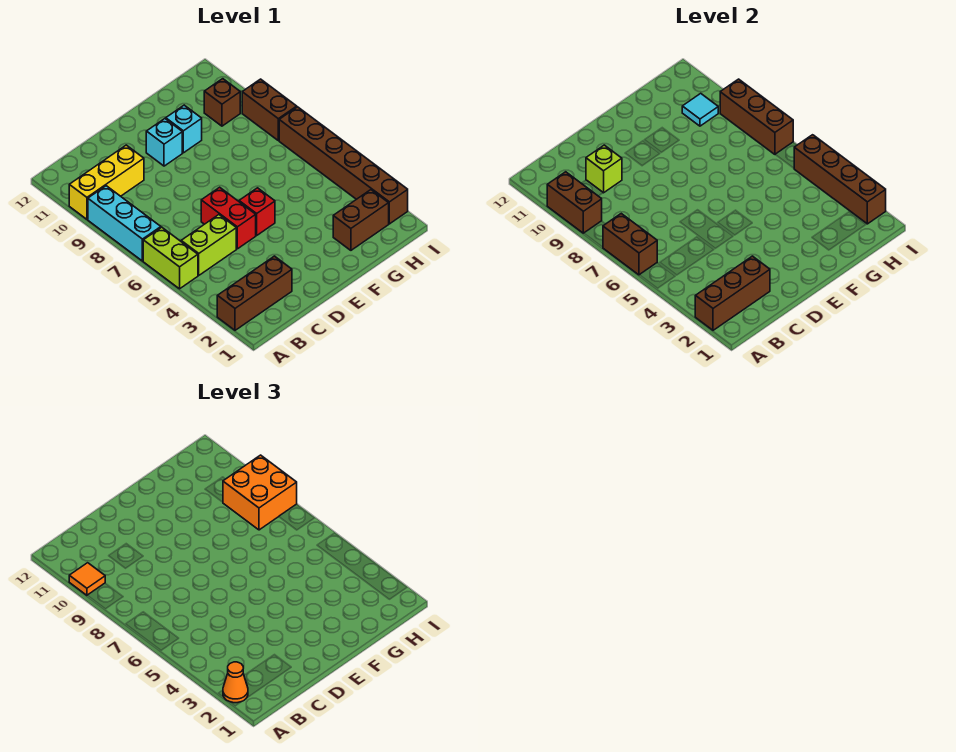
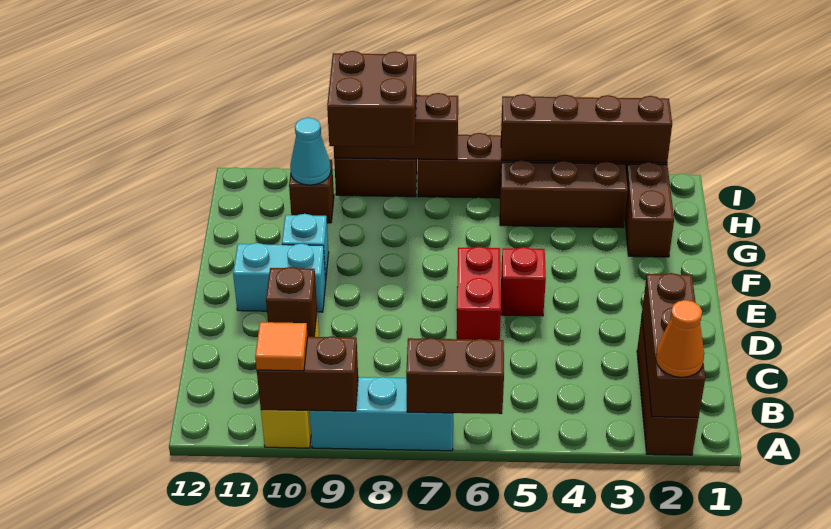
lime 1x2 brick [143,227,198,289] -> none
lime 1x2 brick [181,215,236,275] -> none
lime 1x1 brick [586,145,622,193] -> brown 1x1 brick [266,267,317,337]
red 1x2 brick [201,187,256,249] -> red 1x2 brick turned to [457,246,501,340]
cyan 1x1 brick [146,119,182,166] -> cyan 1x2 brick [233,243,326,312]
none -> brown 1x3 brick [500,160,628,228]
orange 2x2 brick [223,455,297,530] -> brown 2x2 brick [327,51,417,147]
cyan 1x1 tile [682,93,718,126] -> cyan 1x1 cone [290,118,331,185]

